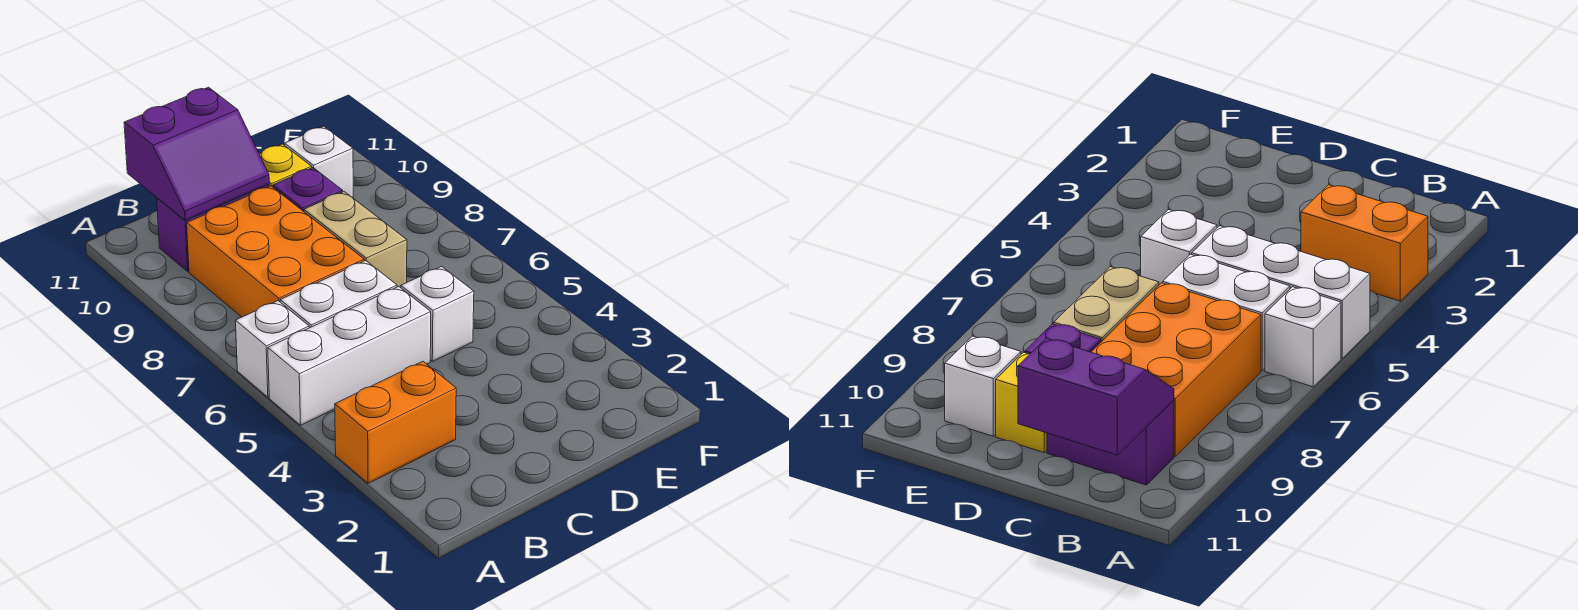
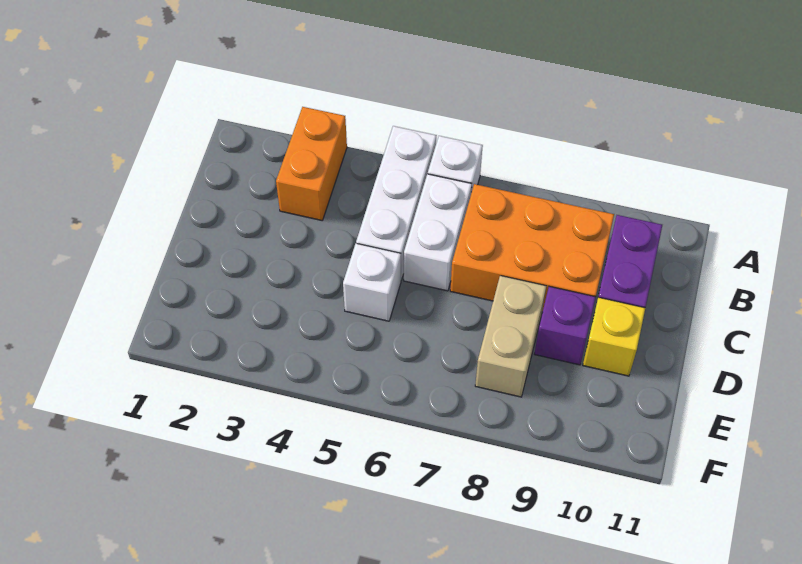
purple 2x2 slope [124,87,269,221] -> none
tan 1x2 brick [304,192,407,288] -> tan 1x2 brick turned to [475,276,546,397]
white 1x1 brick [284,126,353,198] -> none

